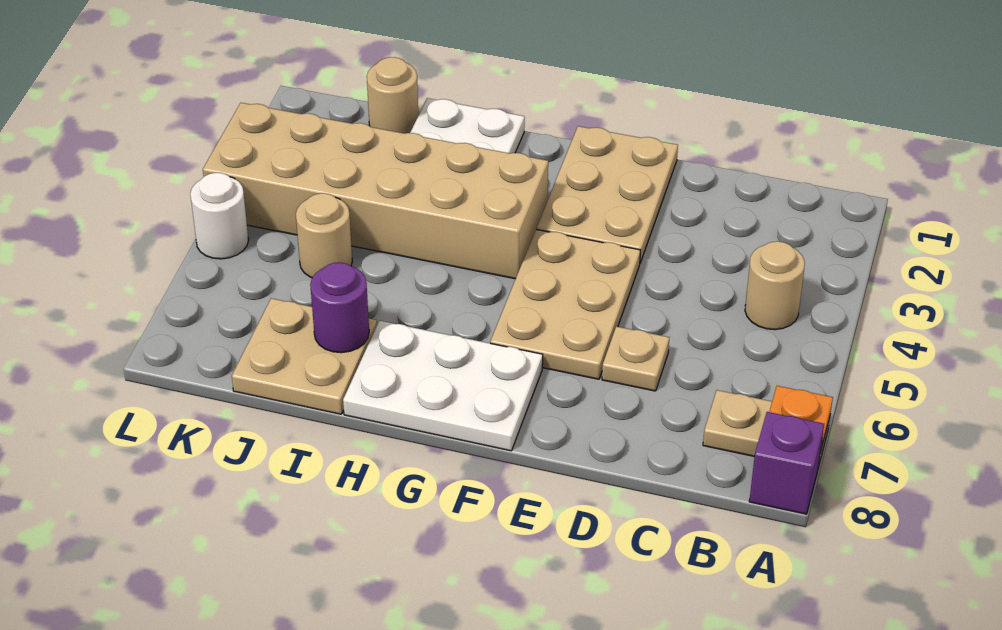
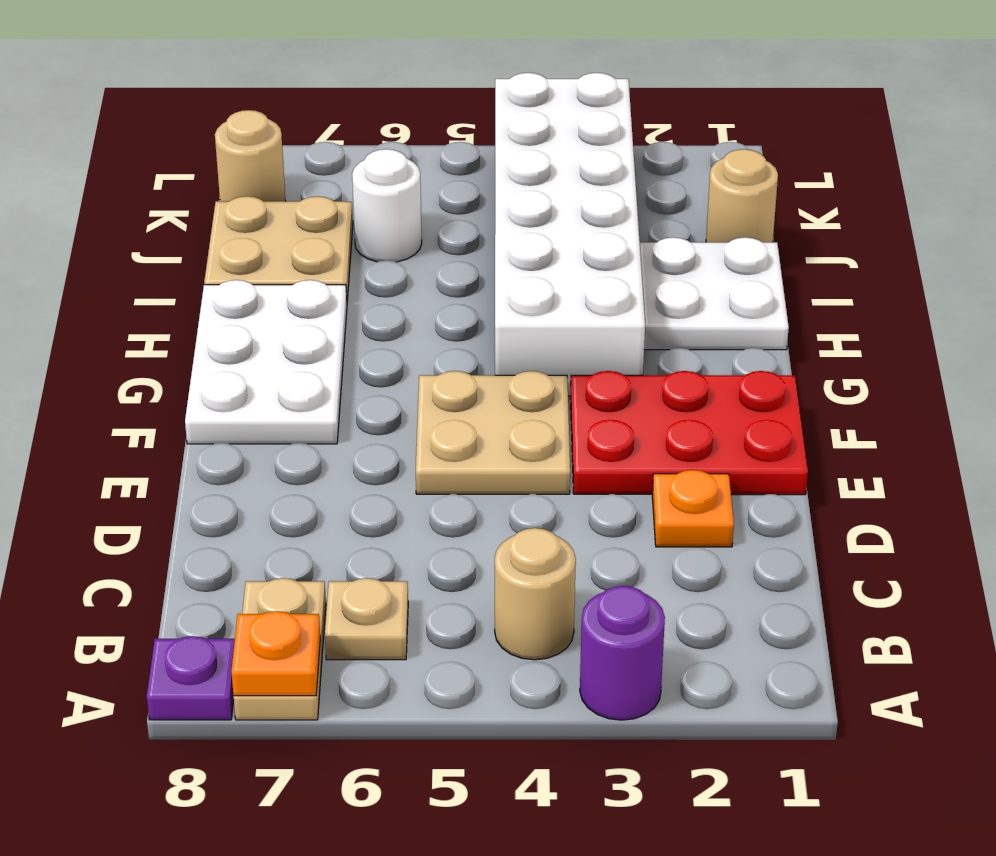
purple 1x1 brick [749,412,824,514] -> purple 1x1 plate [147,636,235,720]
none -> orange 1x1 plate [652,470,734,547]
tan 1x1 plate [602,326,669,391] -> tan 1x1 plate moved to [325,578,408,660]
tan 2x3 plate [536,126,678,263] -> red 2x3 plate [570,371,808,495]
tan 2x3 plate [490,230,640,379] -> tan 2x2 plate [416,371,570,494]
tan 2x6 brick [203,103,548,279] -> white 2x6 brick [495,73,645,396]
purple 1x1 round brick [310,263,369,353] -> purple 1x1 round brick moved to [580,586,665,720]
tan 1x1 round brick [296,193,352,278] -> tan 1x1 round brick moved to [215,110,285,201]
white 1x1 round brick [190,173,249,259] -> white 1x1 round brick moved to [352,149,422,262]

